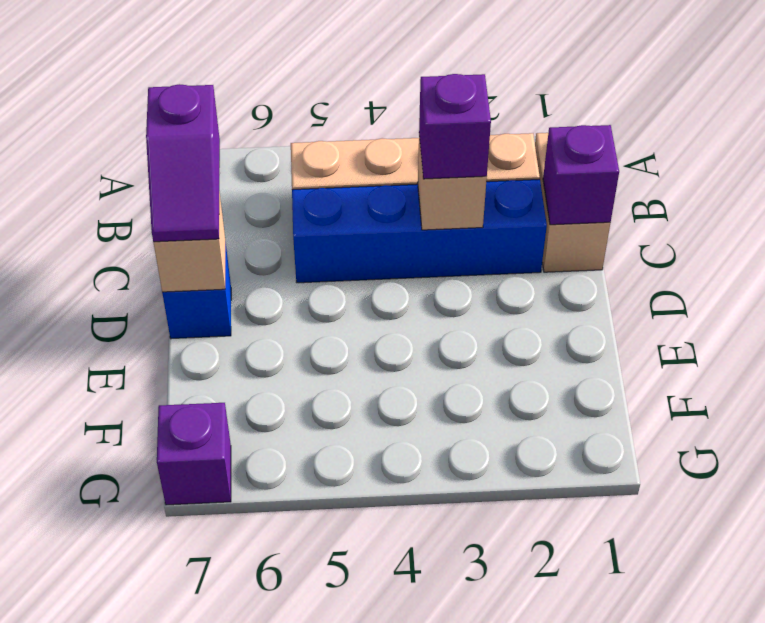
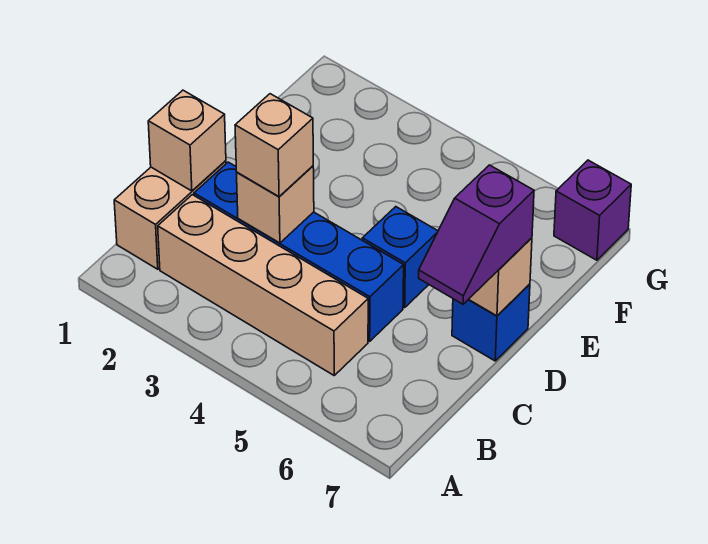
purple 1x1 brick [543,125,619,225] -> tan 1x1 brick [148,90,226,191]
purple 1x1 brick [419,74,491,179] -> tan 1x1 brick [235,94,313,197]
purple 1x2 slope [146,84,220,242] -> purple 1x2 slope turned to [419,165,534,304]
none -> blue 1x1 brick [362,207,438,307]

